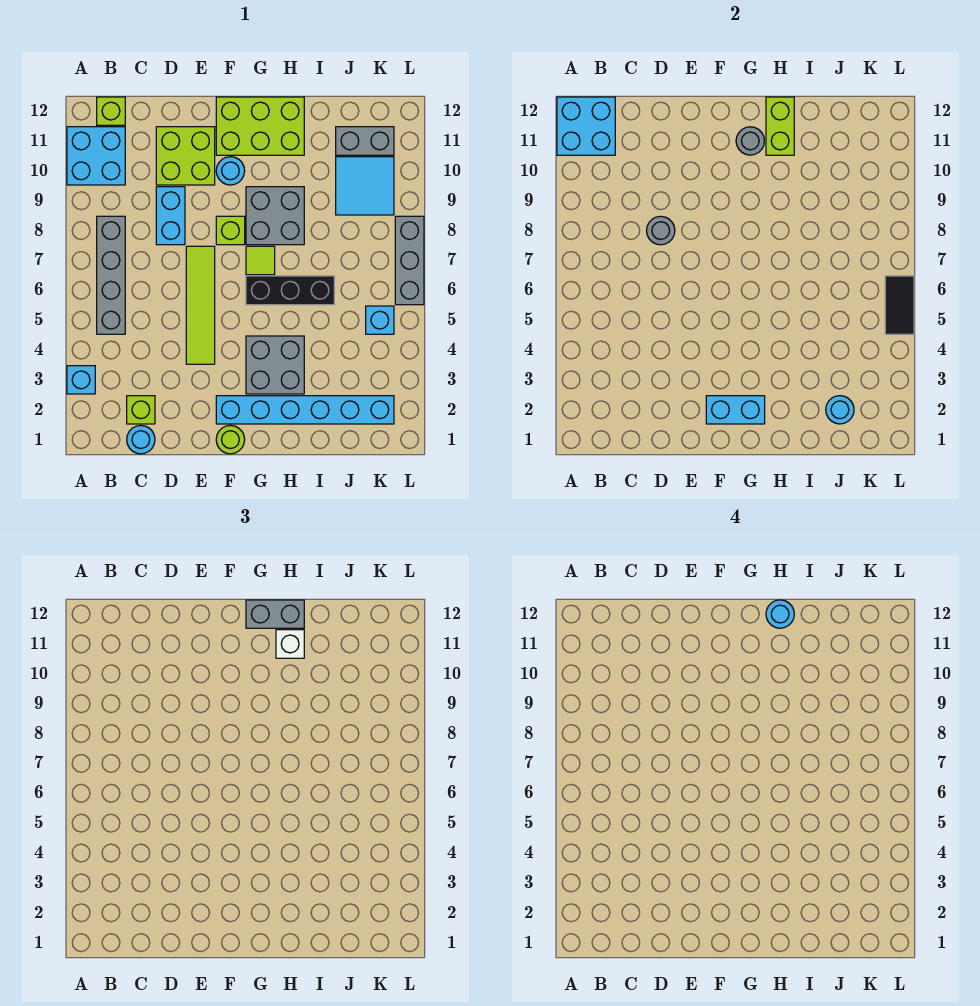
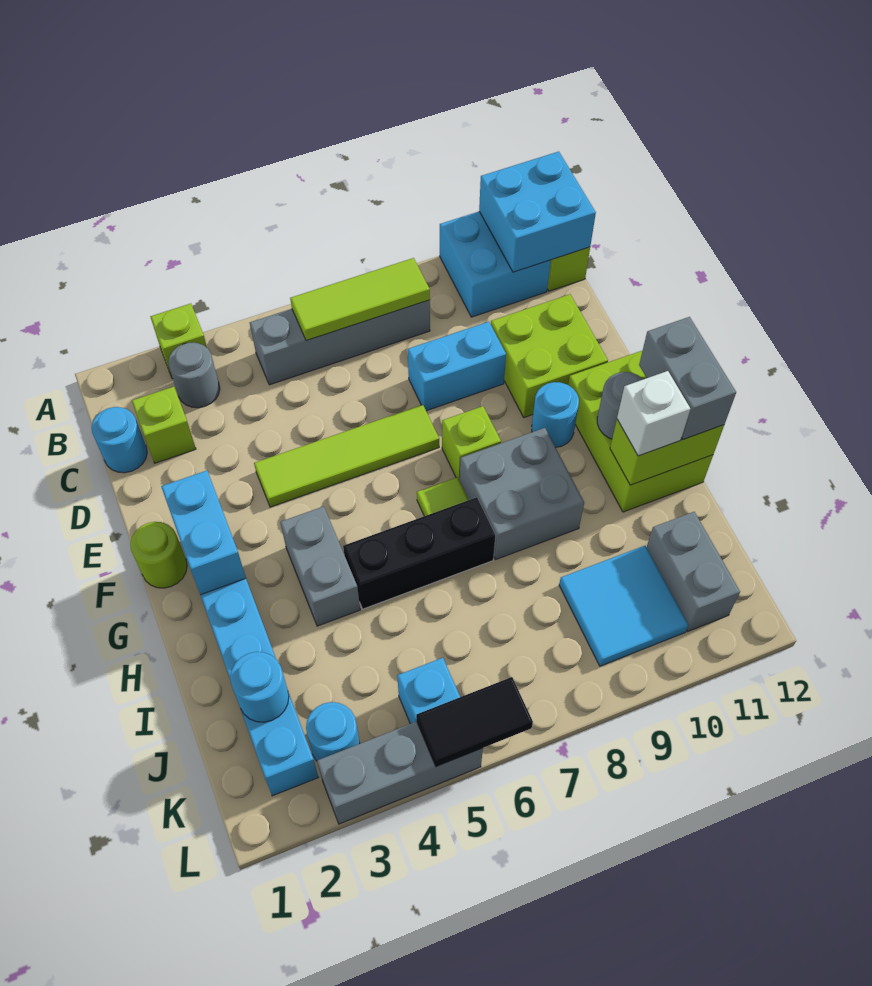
cyan 1x1 brick [67,366,95,394] -> lime 1x1 brick [151,304,207,379]
none -> lime 1x3 tile [290,258,430,341]
grey 1x1 round brick [647,216,675,245] -> grey 1x1 round brick moved to [168,343,220,408]
grey 2x2 brick [246,336,304,394] -> grey 1x2 brick [280,506,360,626]
black 1x3 brick [246,276,334,305] -> black 1x3 brick turned to [343,497,495,609]
cyan 1x1 round brick [766,600,794,628] -> cyan 1x1 round brick moved to [306,702,360,761]
grey 1x3 brick [395,216,424,305] -> grey 1x3 brick moved to [317,721,483,824]

